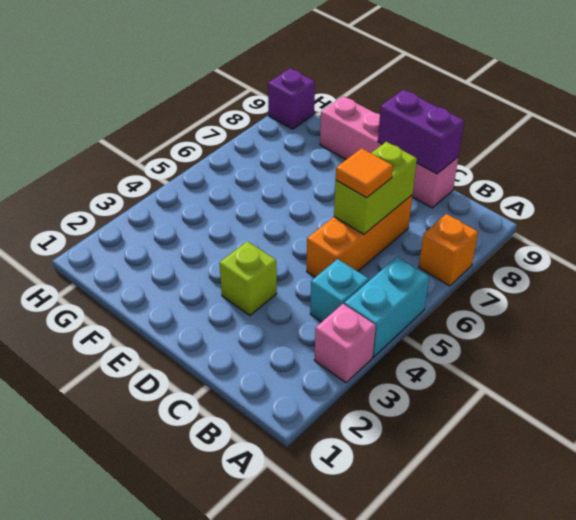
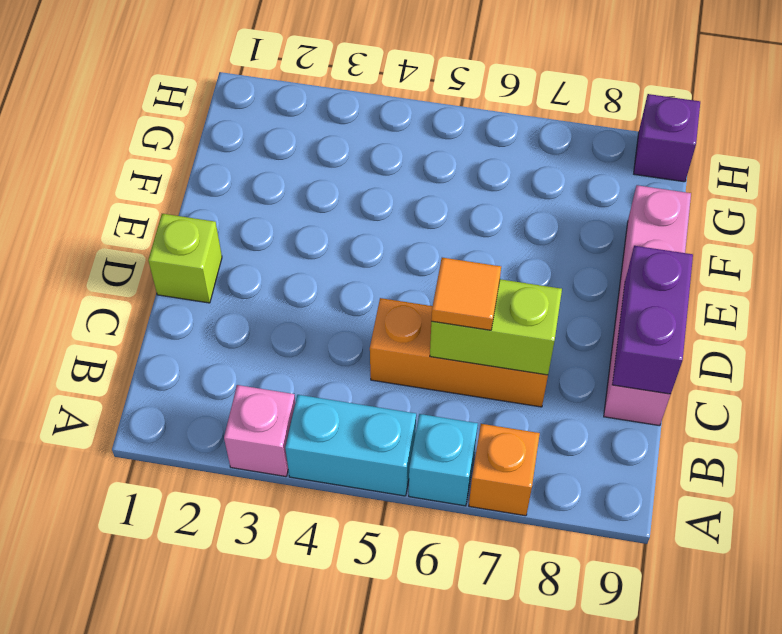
cyan 1x1 brick [310,259,369,322] -> cyan 1x1 brick moved to [409,414,478,506]
lime 1x1 brick [219,241,277,315] -> lime 1x1 brick moved to [148,214,222,303]

